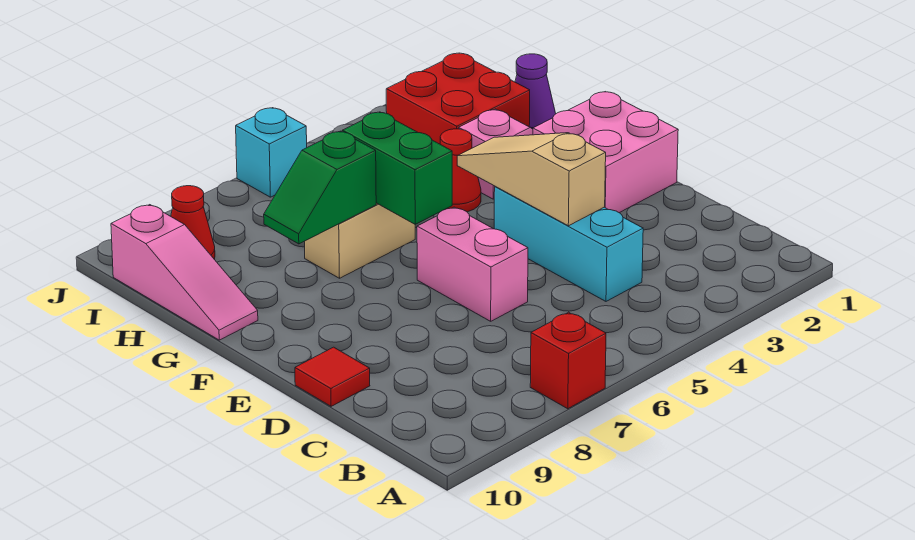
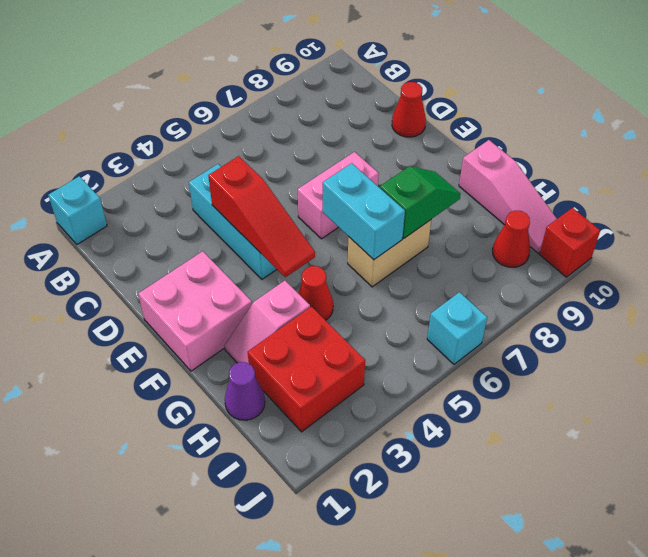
none -> cyan 1x1 brick [48,176,107,244]
red 1x1 brick [530,312,606,409] -> red 1x1 brick moved to [539,208,600,277]
tan 1x3 slope [457,133,606,226] -> red 1x3 slope [208,156,315,277]
pink 1x2 brick [417,207,528,321] -> pink 1x2 brick turned to [298,152,379,239]
red 1x1 tile [295,347,370,406] -> red 1x1 cone [392,82,426,137]
green 1x2 brick [342,112,452,225] -> cyan 1x2 brick [323,163,405,260]
pink 1x3 slope [111,205,258,340] -> pink 1x3 slope turned to [459,140,557,253]

